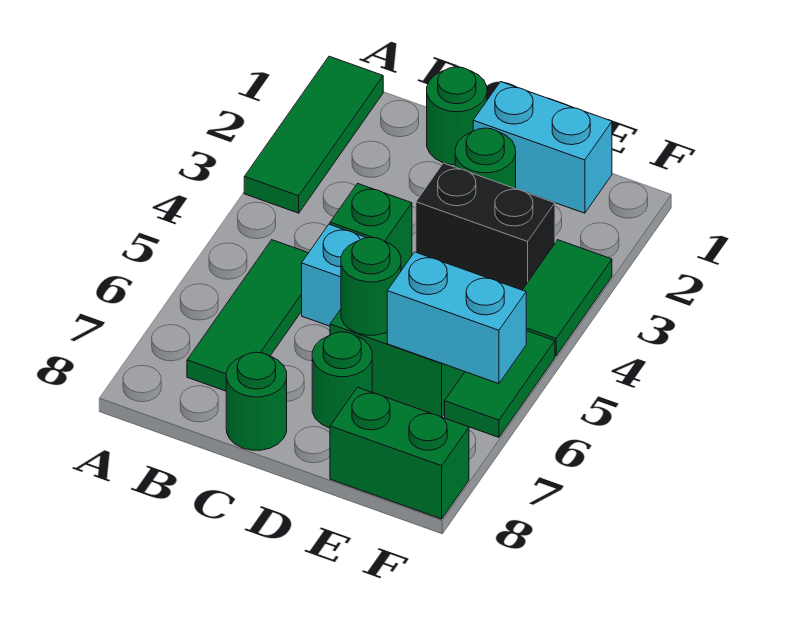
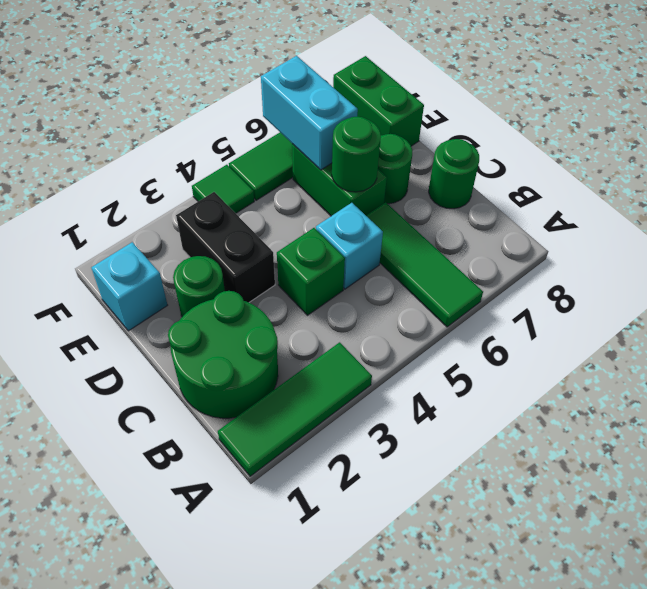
green 1x3 tile [187,240,308,391] -> green 1x3 tile turned to [366,202,483,327]
green 1x1 round brick [427,67,487,165] -> green 2x2 round brick [168,291,278,418]
cyan 1x2 brick [473,82,612,213] -> cyan 1x1 brick [91,242,167,331]
green 1x2 tile [523,240,612,356] -> green 1x1 tile [192,165,254,213]

